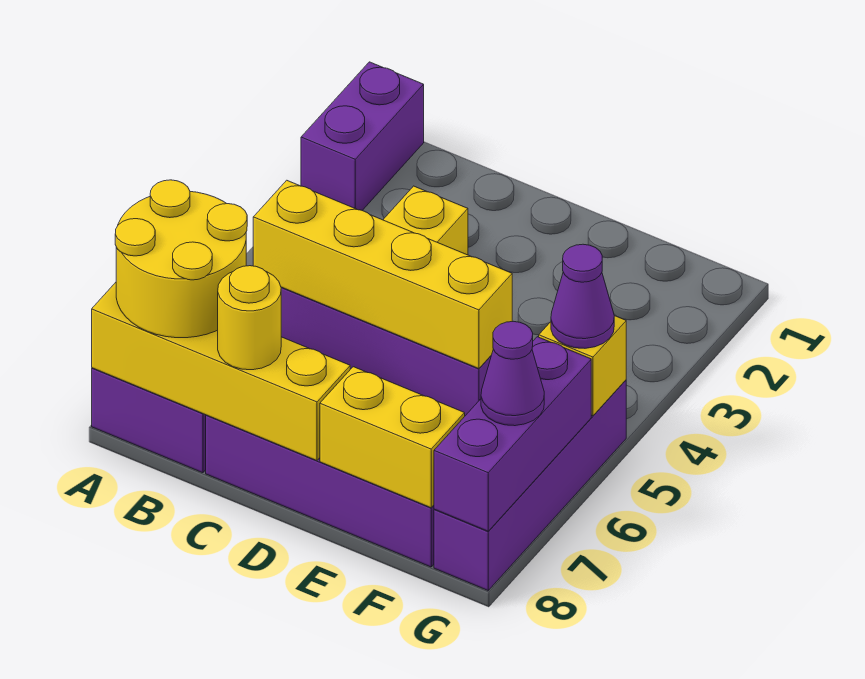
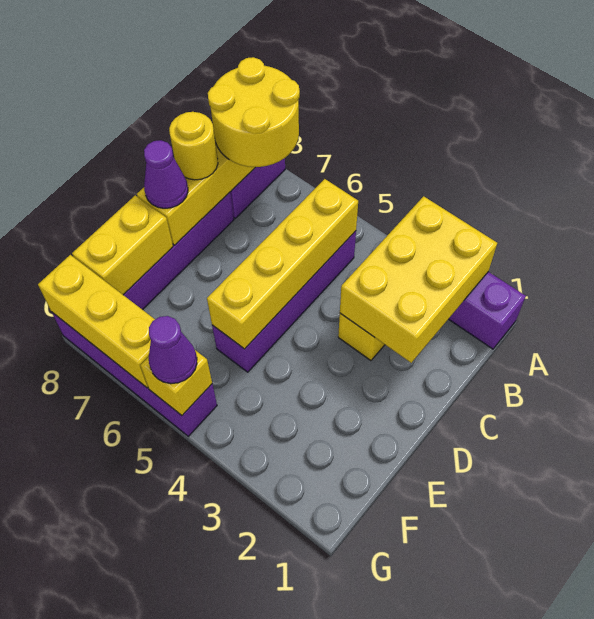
none -> yellow 2x3 brick [340,196,497,363]
purple 1x3 brick [434,337,591,531] -> yellow 1x3 brick [38,255,155,388]
purple 1x1 cone [481,321,544,426] -> purple 1x1 cone moved to [144,140,188,208]

